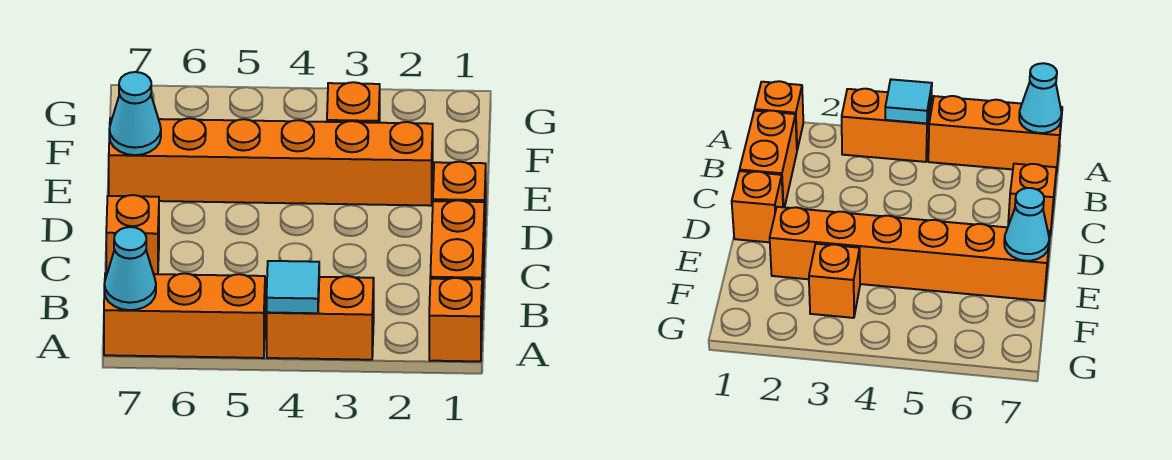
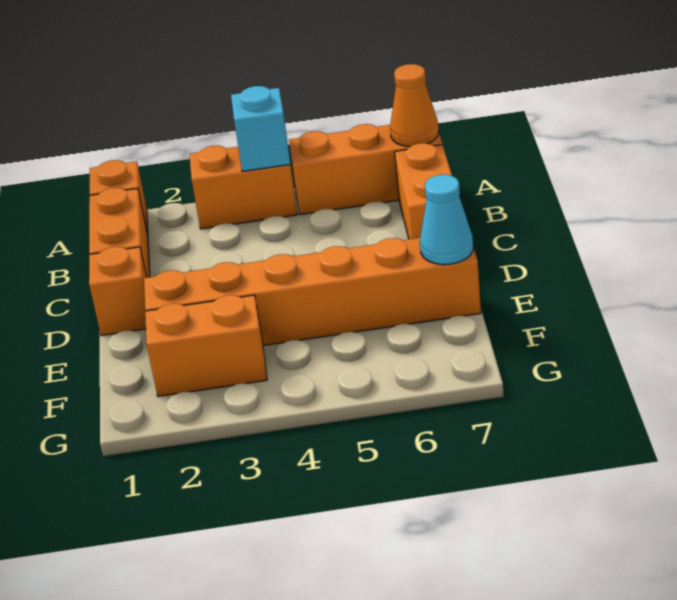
cyan 1x1 tile [267,261,319,313] -> cyan 1x1 brick [231,86,290,171]
cyan 1x1 cone [104,227,156,310] -> orange 1x1 cone [390,64,439,147]
orange 1x1 brick [106,195,159,274] -> orange 1x2 brick [395,143,452,239]
orange 1x1 brick [327,82,380,123] -> orange 1x2 brick [145,295,267,396]

